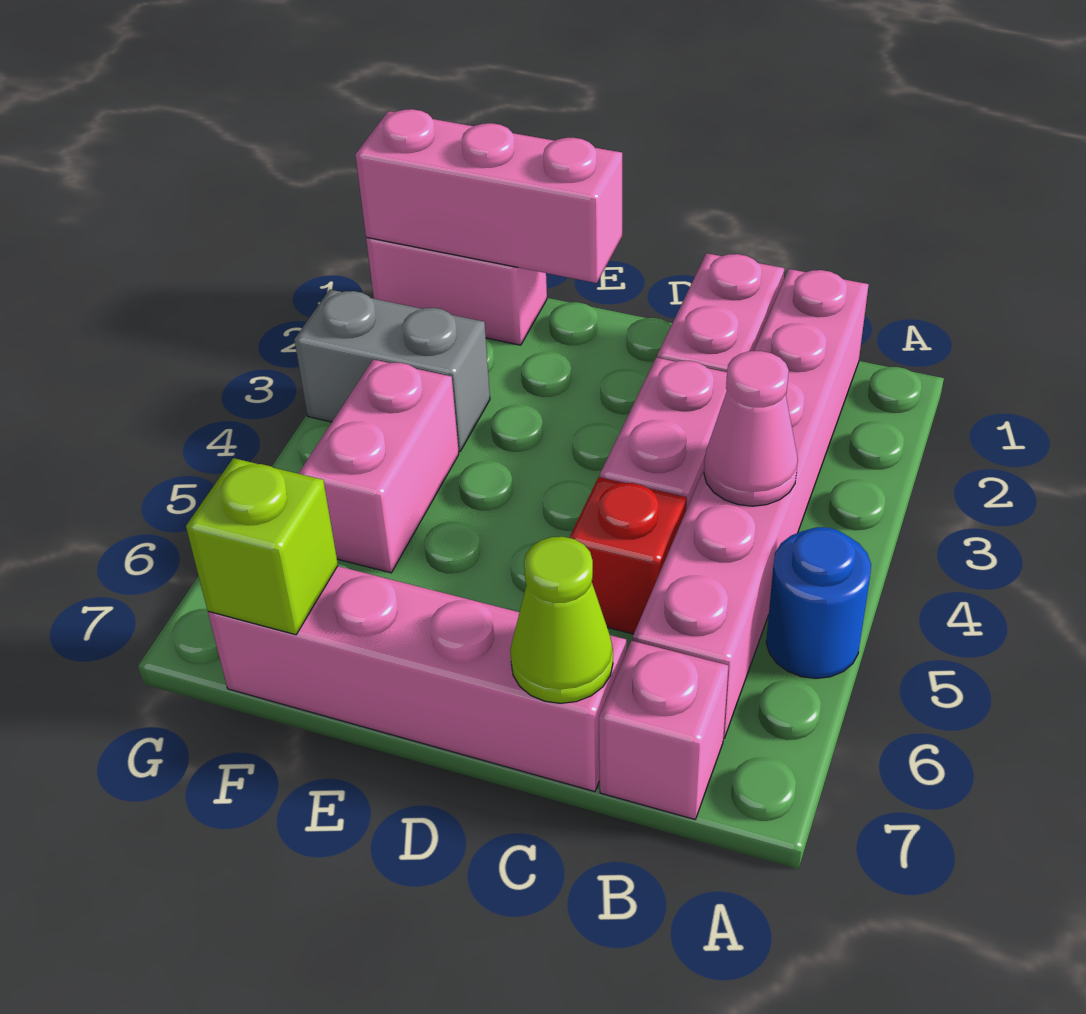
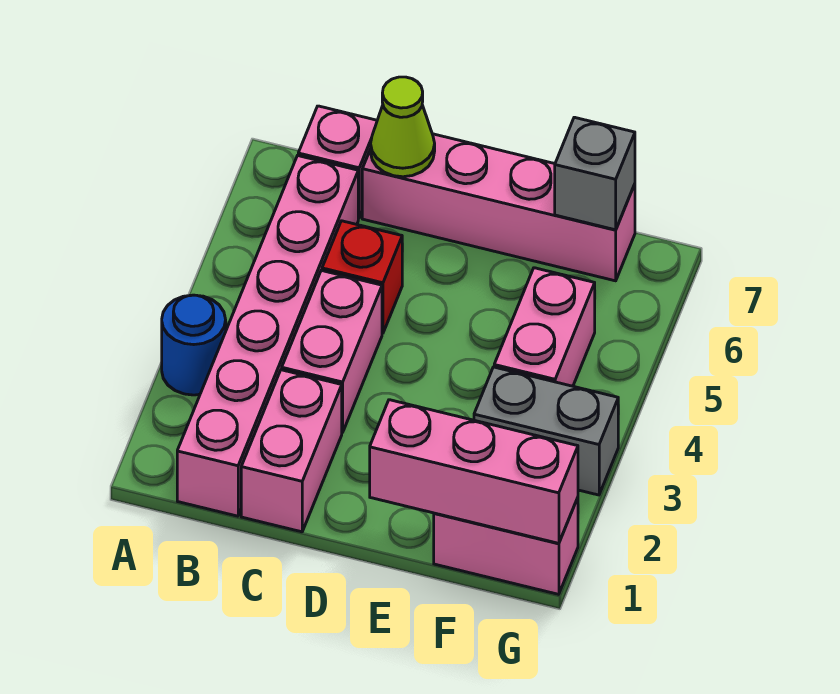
blue 1x1 round brick [766,527,871,679] -> blue 1x1 round brick moved to [162,295,226,395]
pink 1x1 cone [704,351,798,506] -> none
lime 1x1 brick [186,458,338,635] -> grey 1x1 brick [555,117,635,230]

